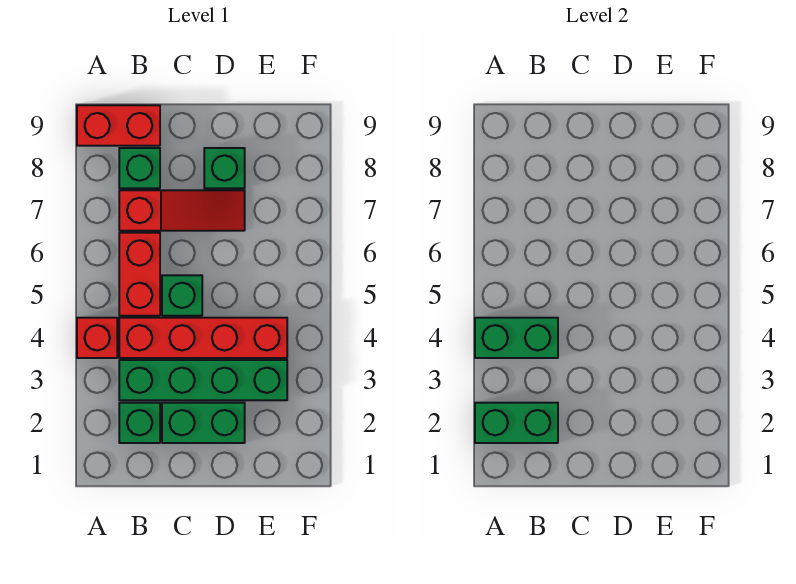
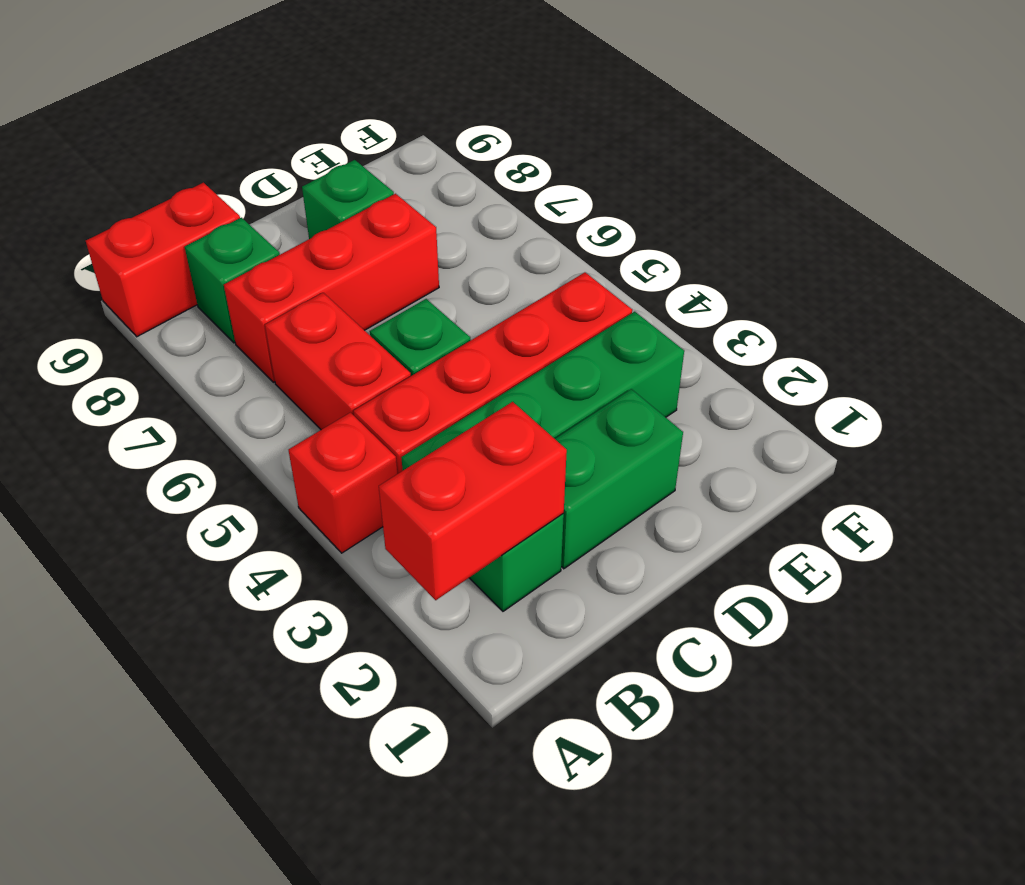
green 1x2 brick [475,403,558,443] -> red 1x2 brick [379,402,567,600]
green 1x2 brick [475,318,558,358] -> none
red 1x3 slope [119,190,245,231] -> red 1x3 brick [224,194,439,382]

